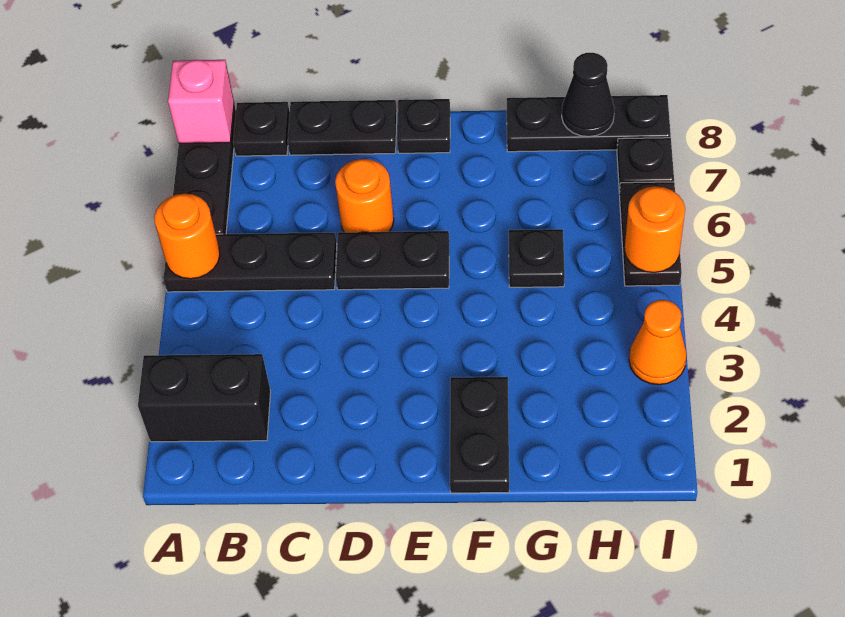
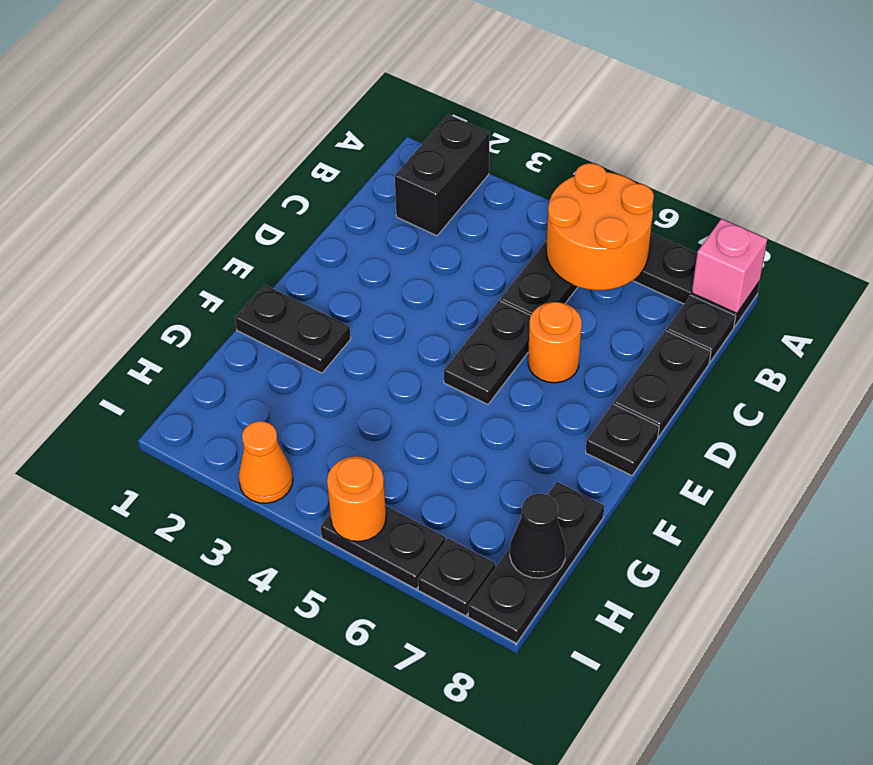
orange 1x1 round brick [154,194,220,279] -> orange 2x2 round brick [546,163,654,290]
black 1x1 plate [509,229,565,287] -> none

